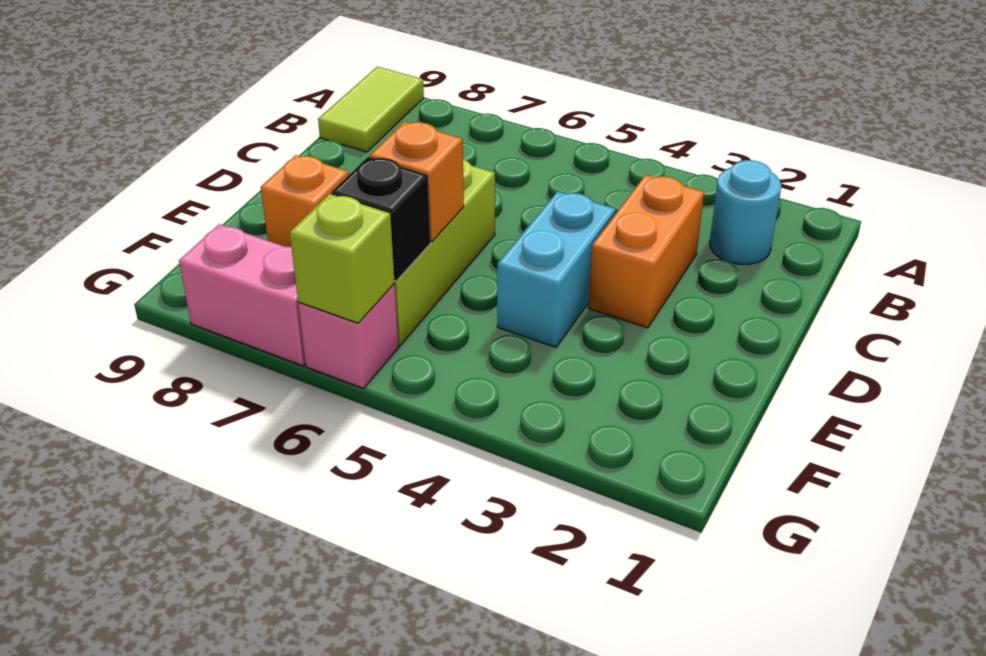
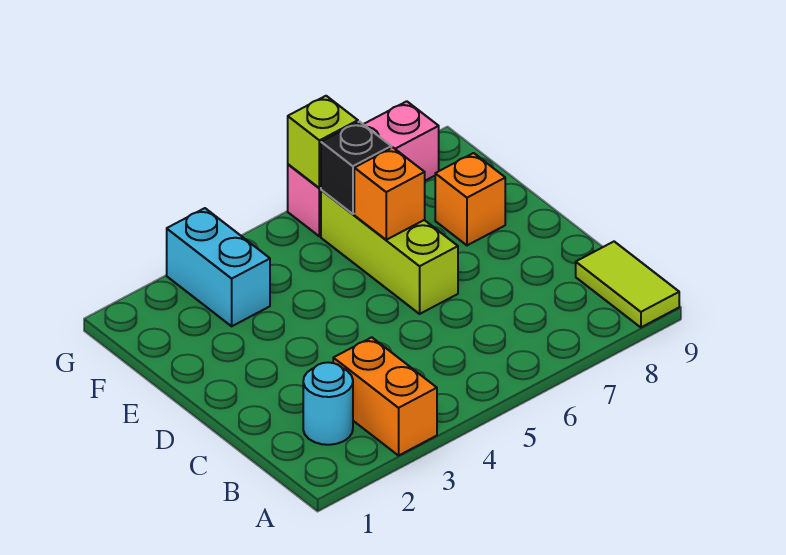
orange 1x2 brick [588,175,704,328] -> orange 1x2 brick moved to [333,337,437,456]
cyan 1x2 brick [497,191,616,347] -> cyan 1x2 brick moved to [167,208,270,326]

